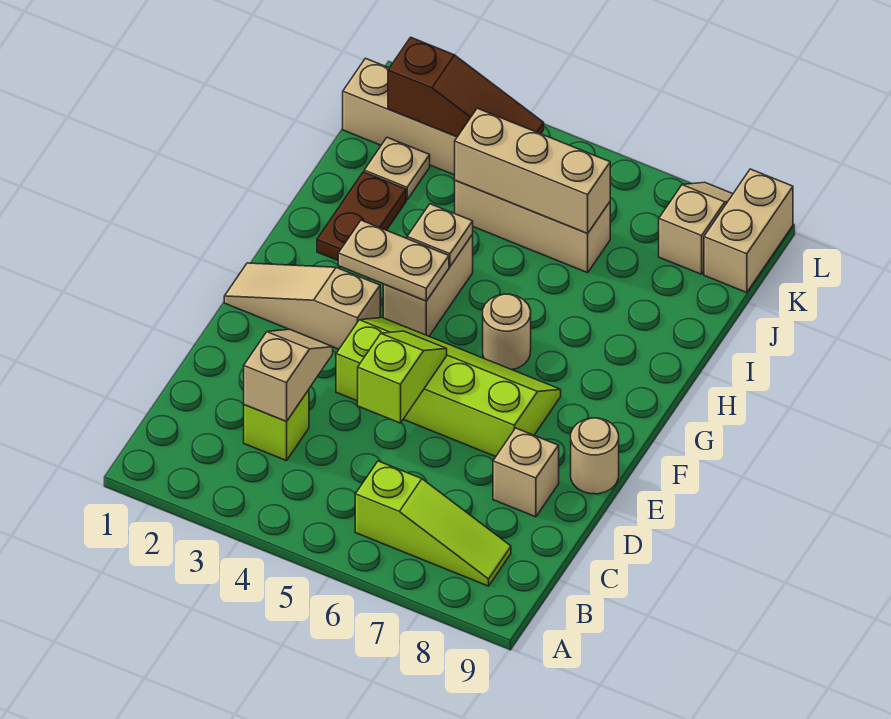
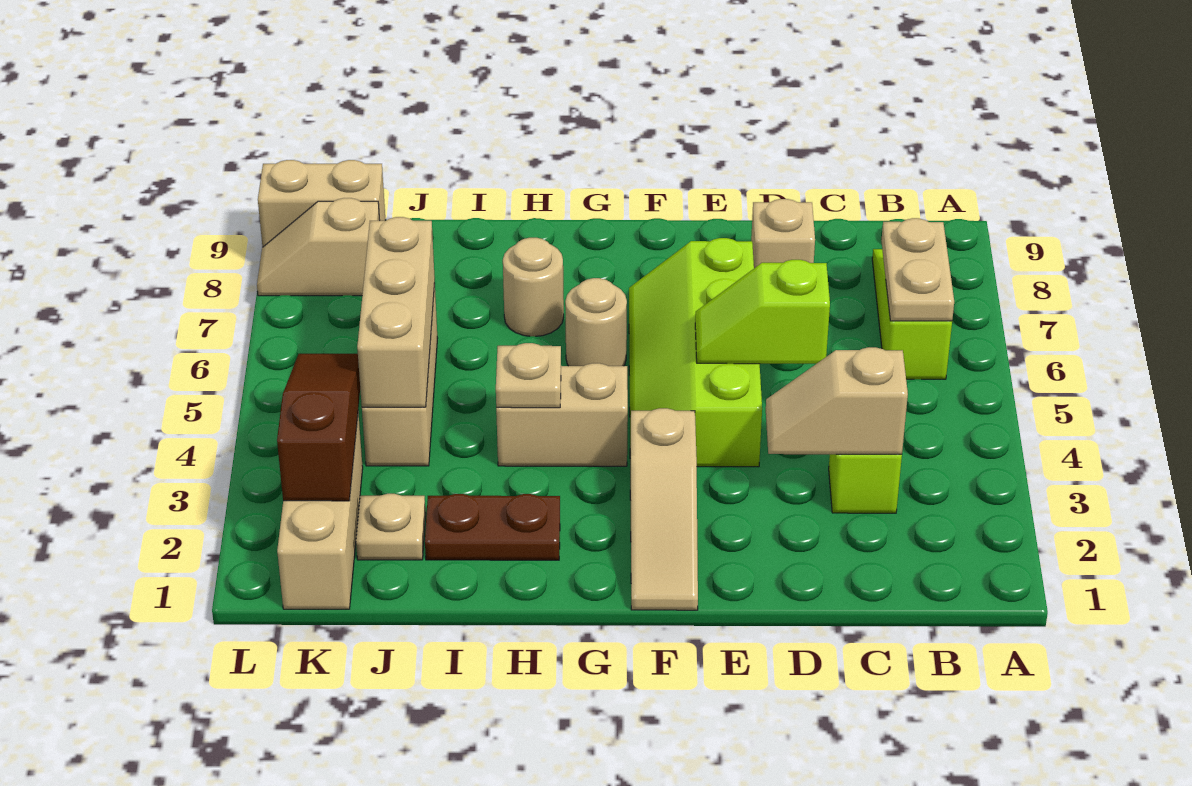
tan 1x1 round brick [571,418,619,494] -> tan 1x1 round brick moved to [503,238,564,336]
tan 1x2 plate [338,220,449,301] -> tan 1x2 plate moved to [881,218,954,321]

